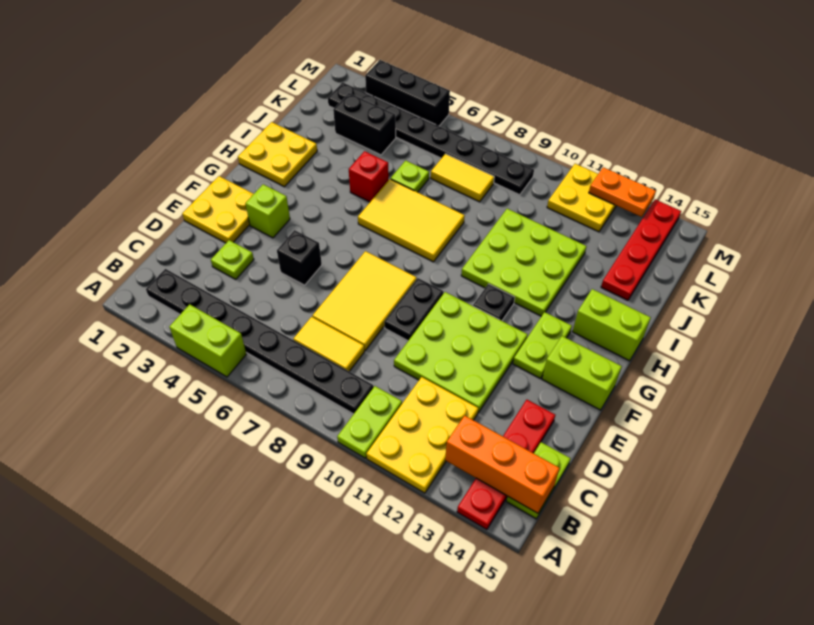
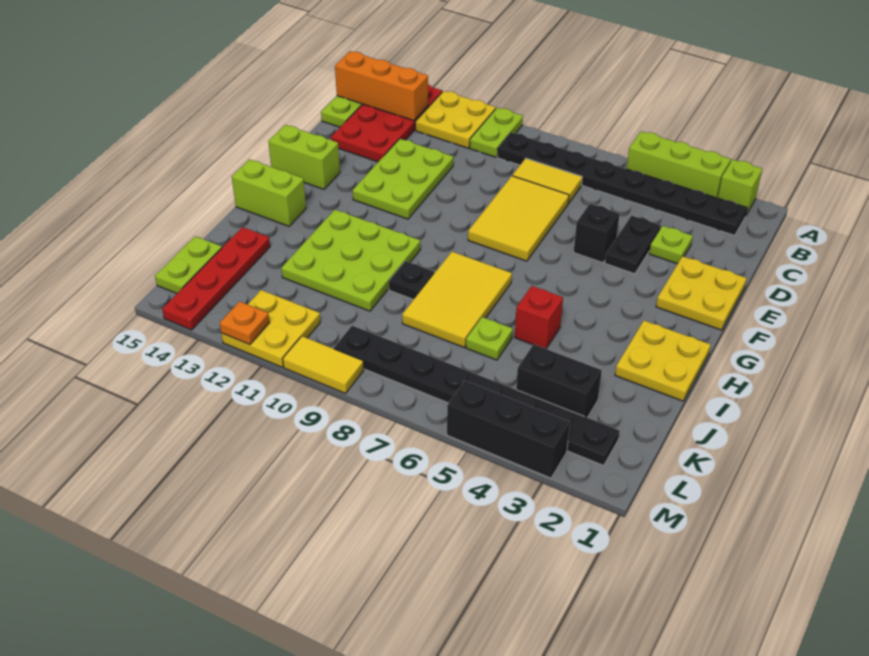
lime 1x2 brick [169,304,246,377] -> lime 1x3 brick [626,131,731,198]
yellow 2x3 plate [366,377,478,493] -> yellow 2x2 plate [415,91,496,148]
red 1x4 plate [457,400,555,530] -> red 2x4 plate [331,85,442,162]
lime 3x3 plate [394,292,528,413] -> lime 2x3 plate [352,139,453,219]
black 1x2 plate [384,278,444,341] -> black 1x2 plate moved to [605,215,661,274]
lime 1x1 brick [245,184,290,238] -> lime 1x1 brick moved to [718,160,762,215]
lime 1x2 plate [513,312,572,378] -> lime 1x2 plate moved to [155,236,222,293]
black 1x1 plate [473,284,515,321] -> black 1x1 plate moved to [389,261,434,300]
yellow 2x3 tile [358,179,465,262] -> yellow 2x3 tile turned to [402,252,512,347]
yellow 1x2 tile [431,154,494,202] -> yellow 1x2 tile moved to [283,336,364,393]
orange 1x2 plate [589,167,656,217] -> orange 1x1 plate [220,301,270,345]

